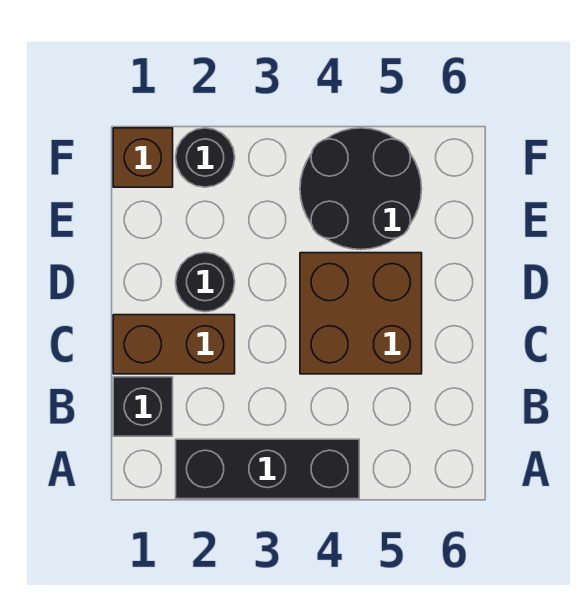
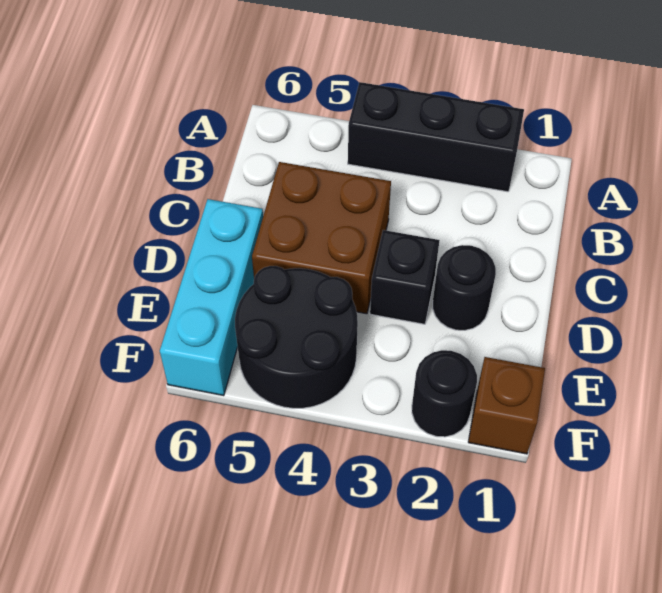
black 1x1 brick [113,377,173,436] -> black 1x1 brick moved to [370,230,440,324]
brown 1x2 brick [113,315,235,374] -> none
none -> cyan 1x3 brick [160,199,263,396]

